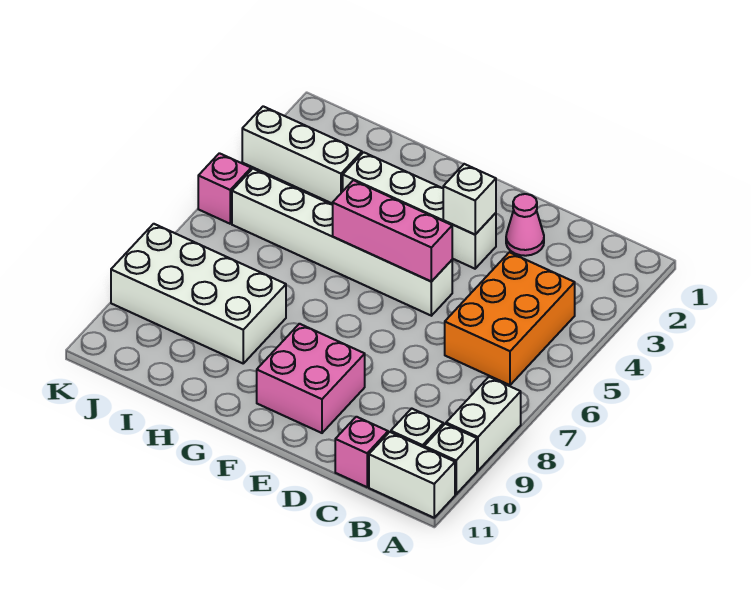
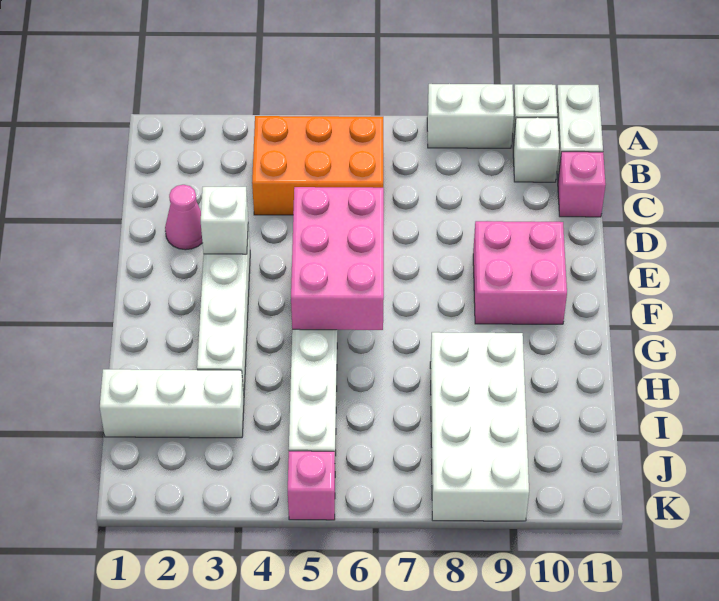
pink 1x3 brick [333,180,452,282] -> pink 2x3 brick [291,187,384,330]
white 1x3 brick [242,106,362,204] -> white 1x3 brick turned to [100,369,244,438]

